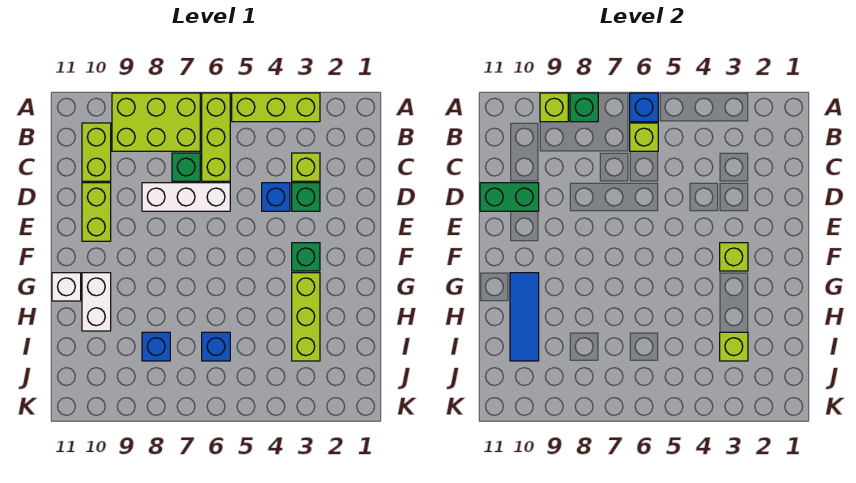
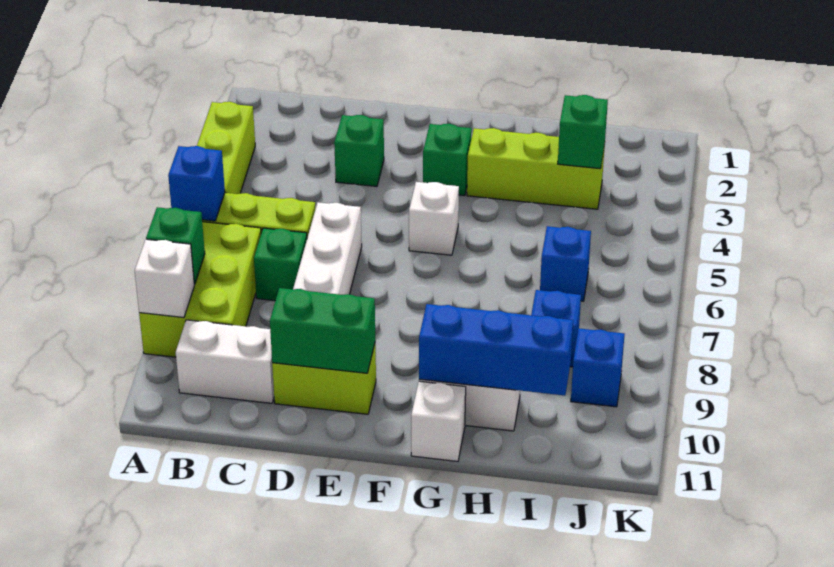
lime 1x1 brick [540,93,568,122] -> white 1x1 brick [135,239,194,317]
lime 1x1 brick [630,123,658,151] -> none
lime 1x2 brick [82,123,111,181] -> white 1x2 brick [176,320,274,403]
lime 1x1 brick [292,153,320,181] -> none
blue 1x1 brick [262,183,290,211] -> blue 1x1 brick moved to [571,328,625,407]
green 1x2 brick [480,183,539,211] -> green 1x2 brick turned to [270,288,375,373]
lime 1x1 brick [720,243,748,271] -> none
none -> white 1x1 brick [409,182,459,255]
blue 1x3 tile [510,273,539,361] -> blue 1x3 brick [419,304,573,396]
lime 1x1 brick [720,332,748,361] -> green 1x1 brick [558,95,608,169]

